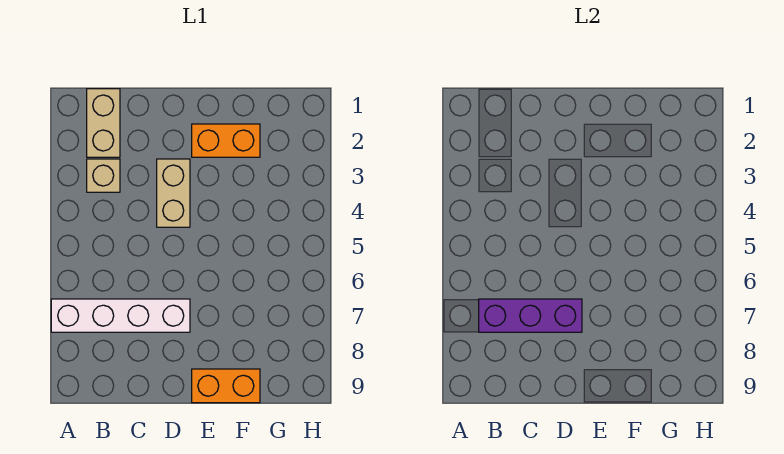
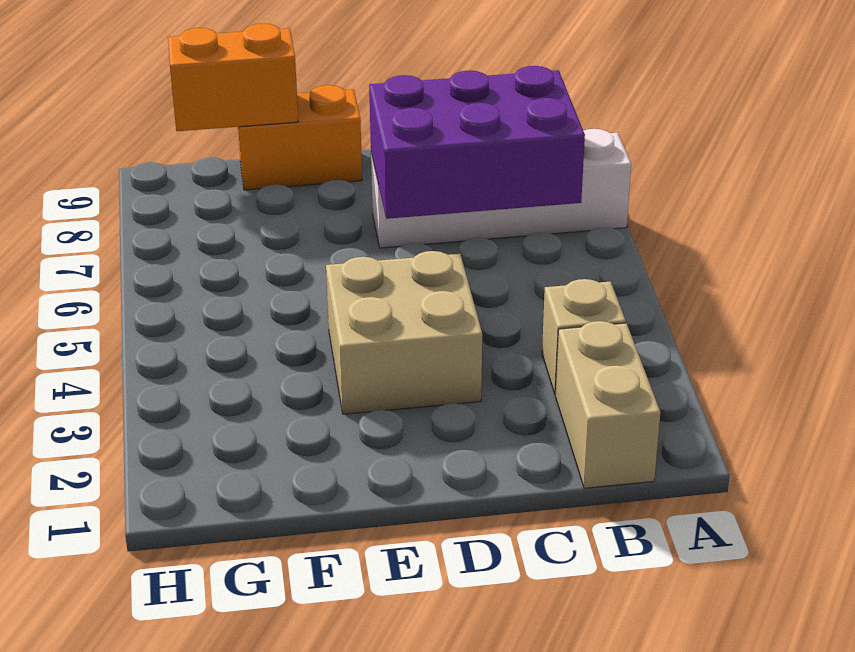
purple 1x3 brick [479,299,582,332] -> purple 2x3 brick [369,66,585,219]
tan 1x2 brick [157,159,190,227] -> tan 2x2 brick [326,251,482,414]
orange 1x2 brick [192,124,260,157] -> orange 1x2 brick moved to [168,23,298,131]

